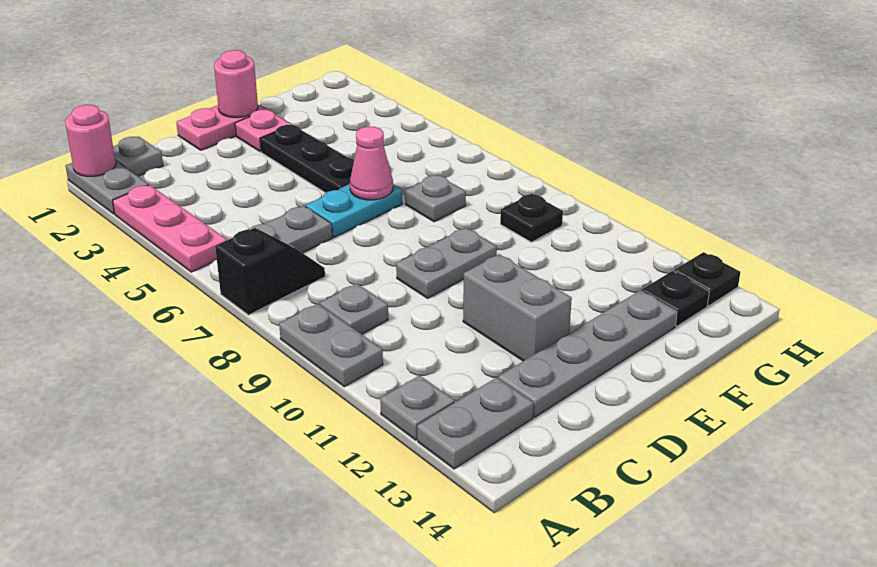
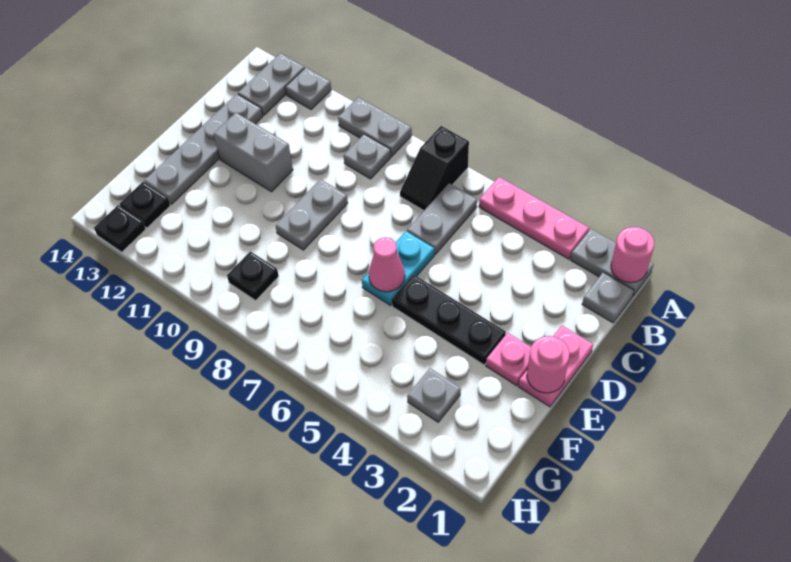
grey 1x1 plate [405,175,466,222] -> grey 1x1 plate moved to [407,368,461,422]

